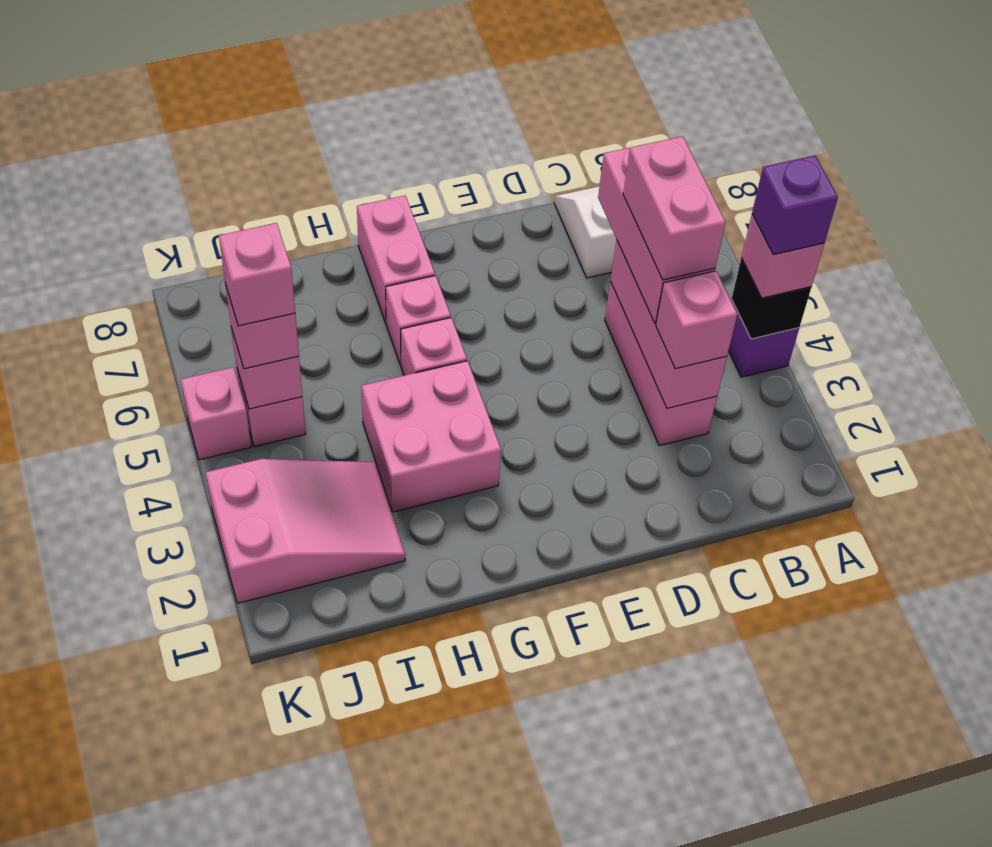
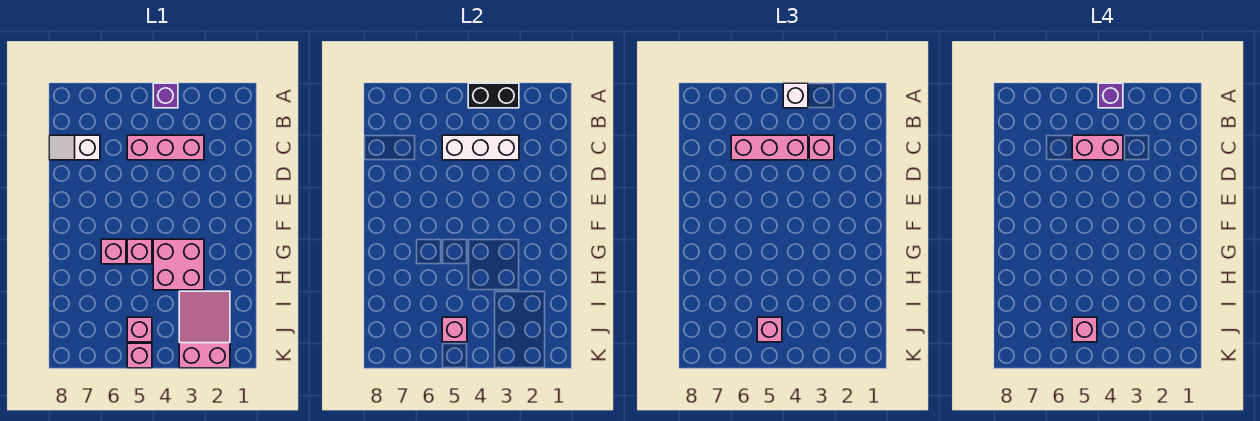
black 1x1 brick [732,258,811,339] -> black 1x2 brick [468,83,519,108]
pink 1x1 brick [742,215,824,298] -> white 1x1 brick [783,83,808,108]
pink 1x3 brick [611,240,727,408] -> white 1x3 brick [442,135,519,160]
pink 1x2 brick [357,196,435,323] -> none

